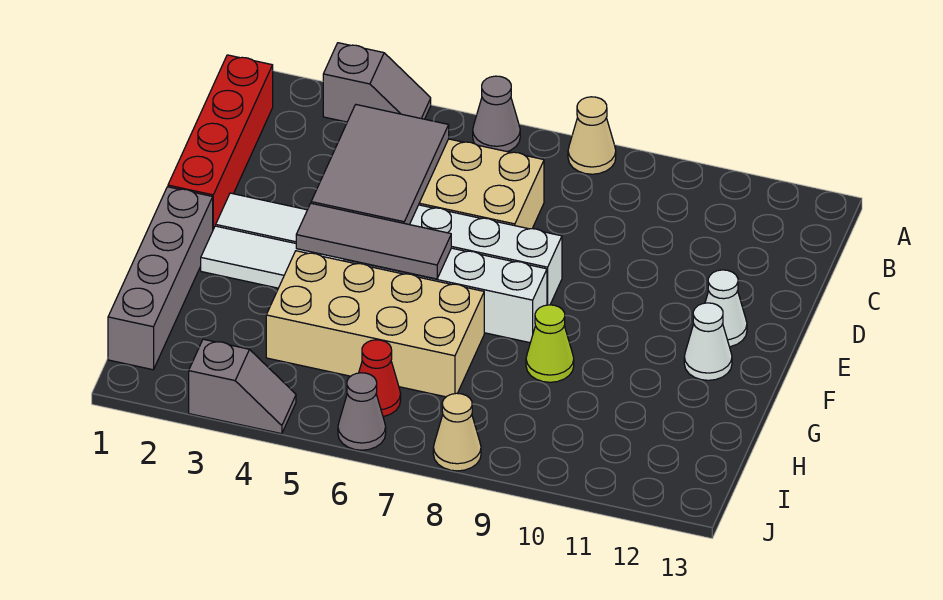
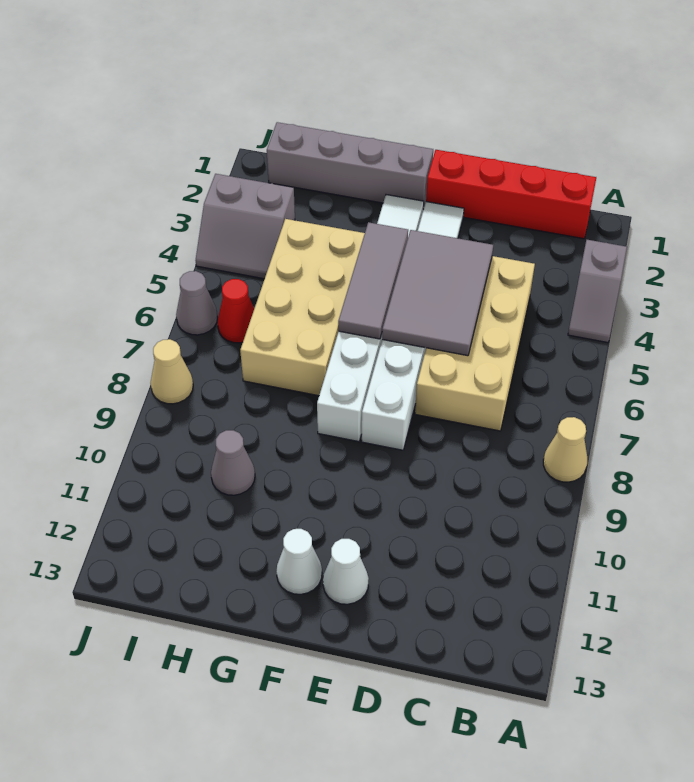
grey 1x1 cone [473,76,520,152] -> grey 1x1 cone moved to [211,430,255,495]
grey 2x3 tile [311,105,449,225] -> grey 2x3 tile turned to [382,230,493,356]
lime 1x1 cone [526,305,574,382] -> none
grey 1x2 slope [189,339,296,434] -> grey 2x2 slope [196,174,295,279]

